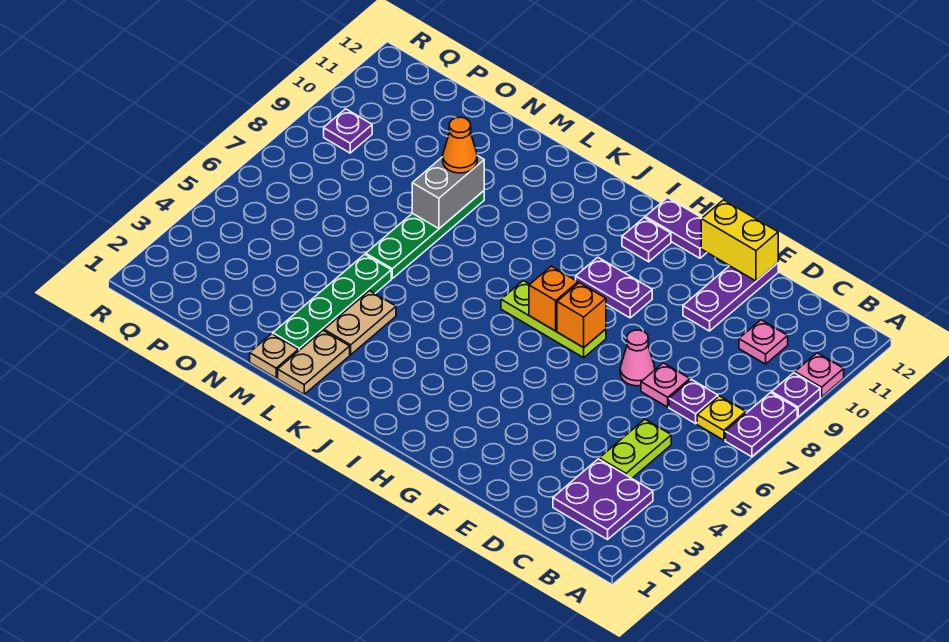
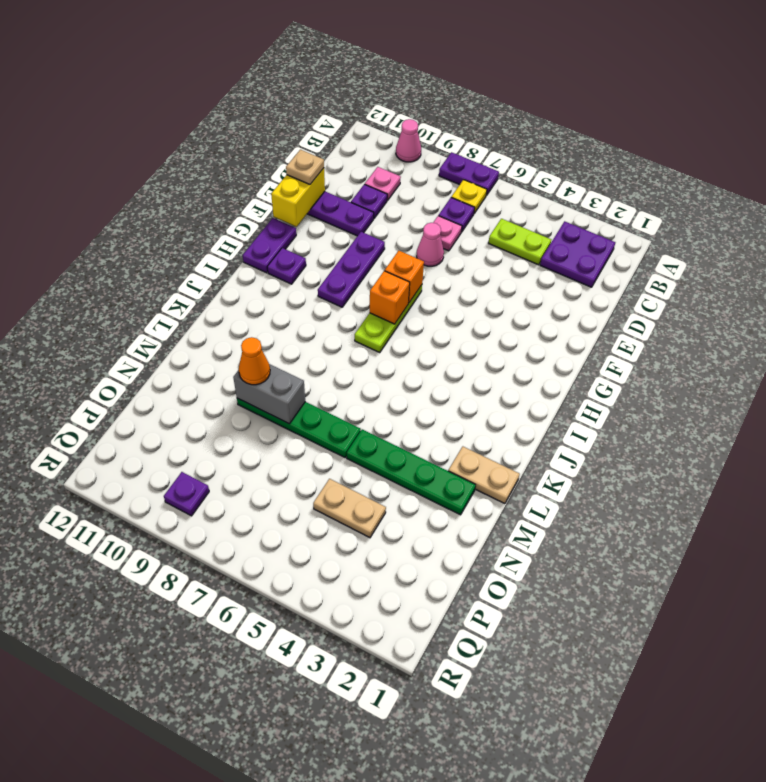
purple 1x1 plate [772,373,820,417] -> purple 1x1 plate moved to [351,184,387,218]
pink 1x1 plate [795,353,844,397] -> pink 1x1 cone [396,119,421,162]
purple 1x2 plate [576,257,652,318] -> purple 1x3 plate [318,232,385,307]
tan 1x2 plate [324,291,396,355] -> tan 1x2 plate moved to [313,479,386,538]
tan 1x1 plate [250,334,298,378] -> tan 1x1 plate moved to [286,150,324,184]

